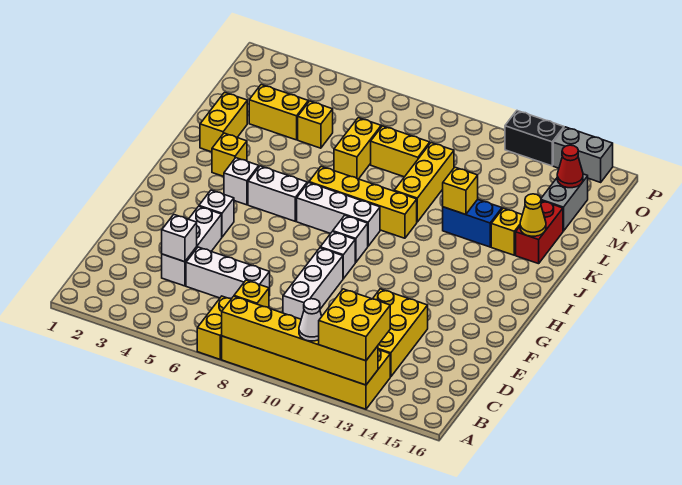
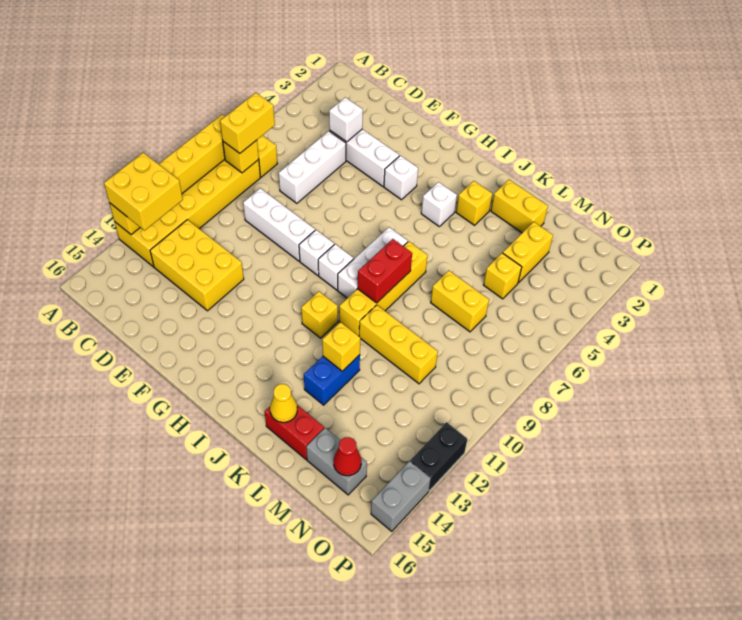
white 1x1 cone [299,299,322,341] -> none
white 1x2 brick [248,166,307,221] -> none
none -> red 1x2 brick [357,239,412,303]
yellow 1x1 brick [491,208,522,255] -> yellow 1x1 brick moved to [301,291,338,338]
yellow 1x2 brick [371,126,430,177] -> yellow 1x2 brick moved to [220,93,275,153]

